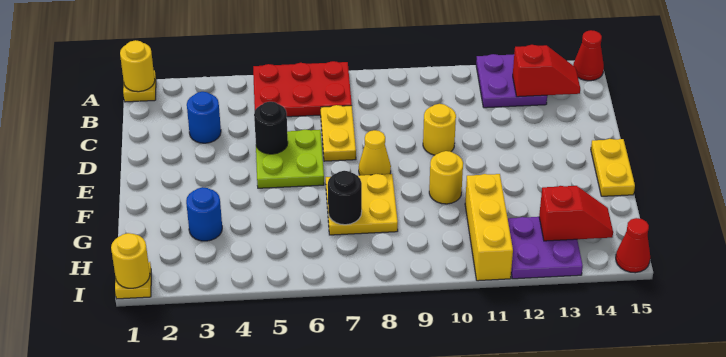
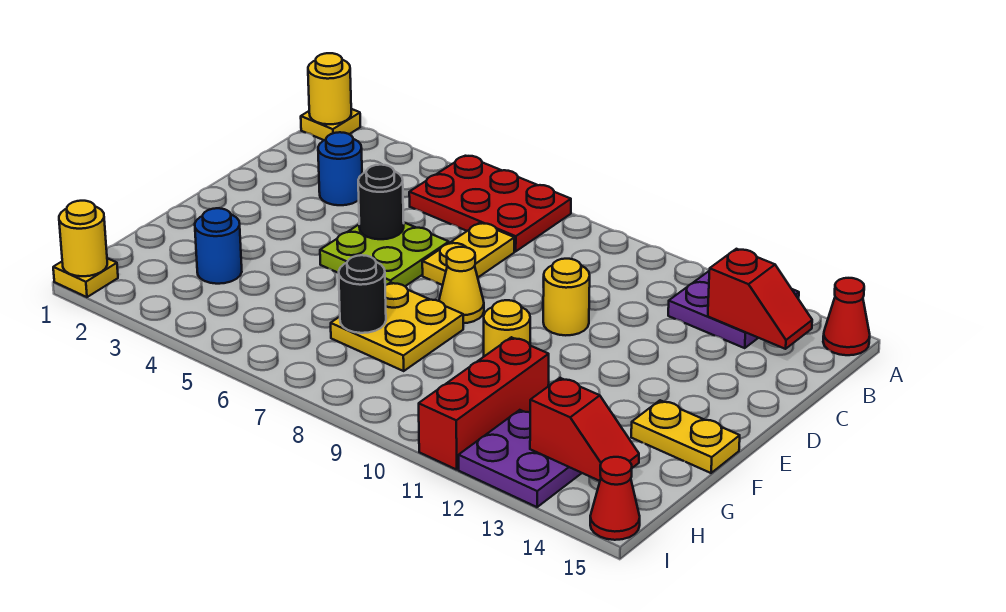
yellow 1x2 plate [591,139,635,196] -> yellow 1x2 plate turned to [631,400,740,473]
yellow 1x3 brick [465,174,513,281] -> red 1x3 brick [419,337,549,470]

